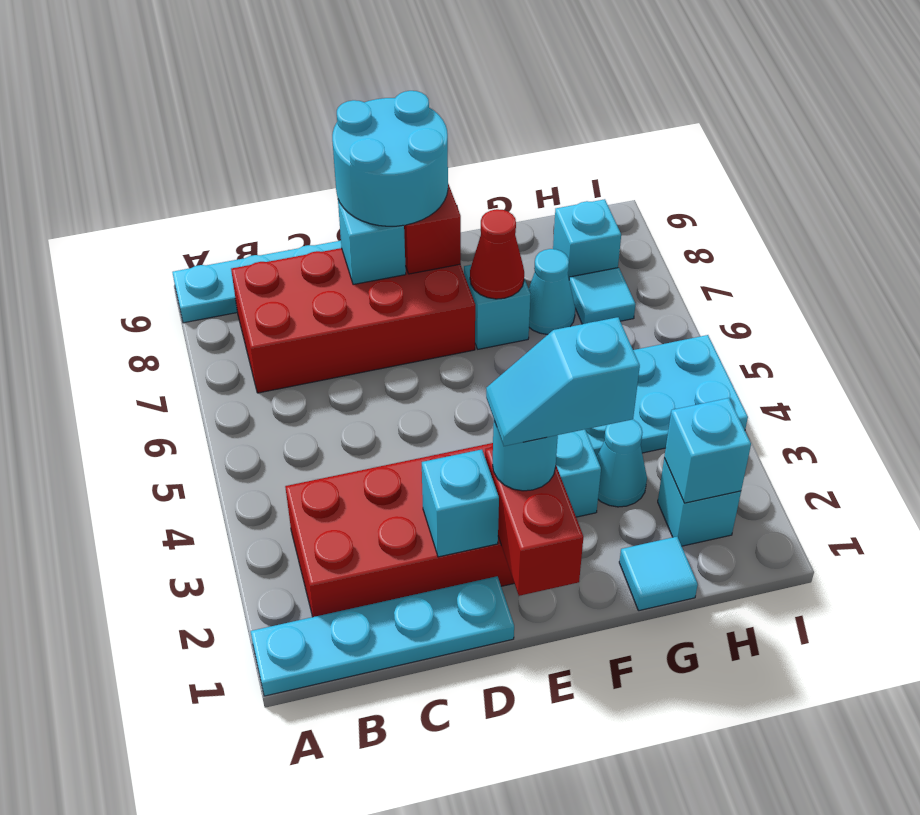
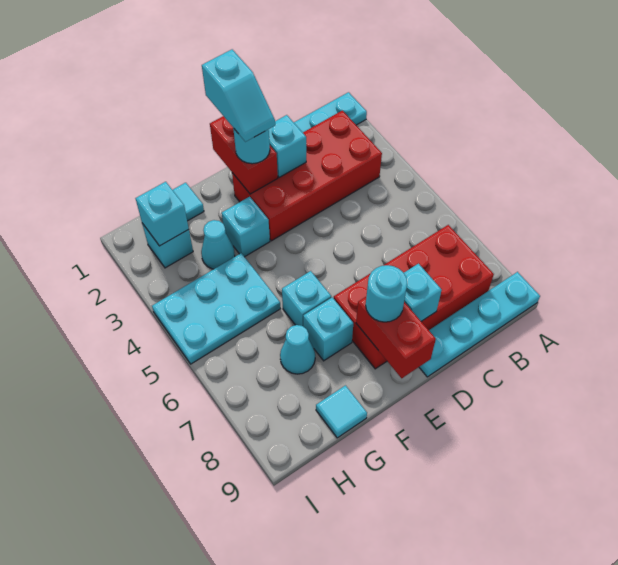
cyan 2x2 round brick [332,91,448,226] -> cyan 1x1 round brick [366,265,407,322]
cyan 1x2 slope [486,317,640,446] -> cyan 1x2 slope turned to [202,50,275,142]
red 1x1 cone [470,209,524,299] -> none
cyan 1x1 tile [569,268,636,324] -> cyan 1x1 tile moved to [316,385,367,438]
cyan 1x1 brick [553,199,621,277] -> cyan 1x1 brick moved to [282,271,331,326]

